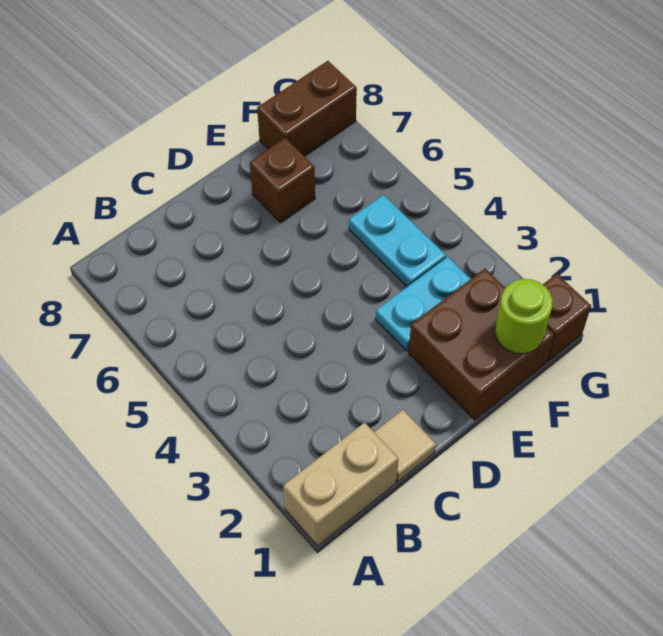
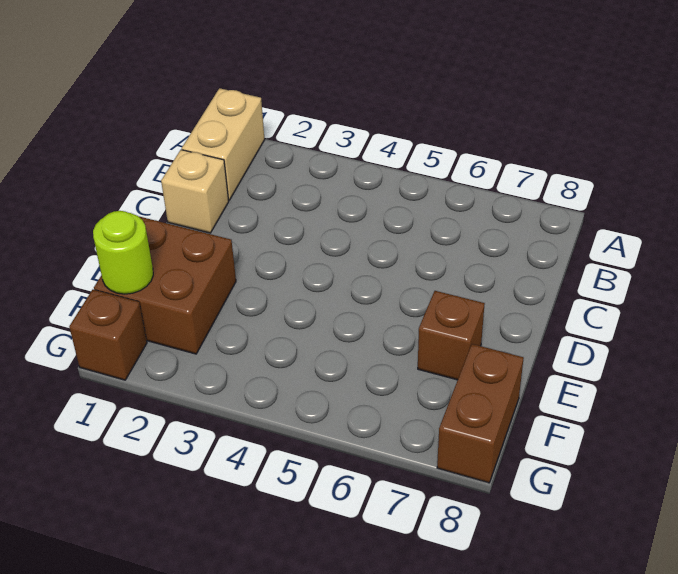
tan 1x1 tile [374,410,436,482] -> tan 1x1 brick [161,150,229,233]
cyan 1x2 plate [375,257,470,351] -> none
cyan 1x2 plate [349,195,446,287] -> none

